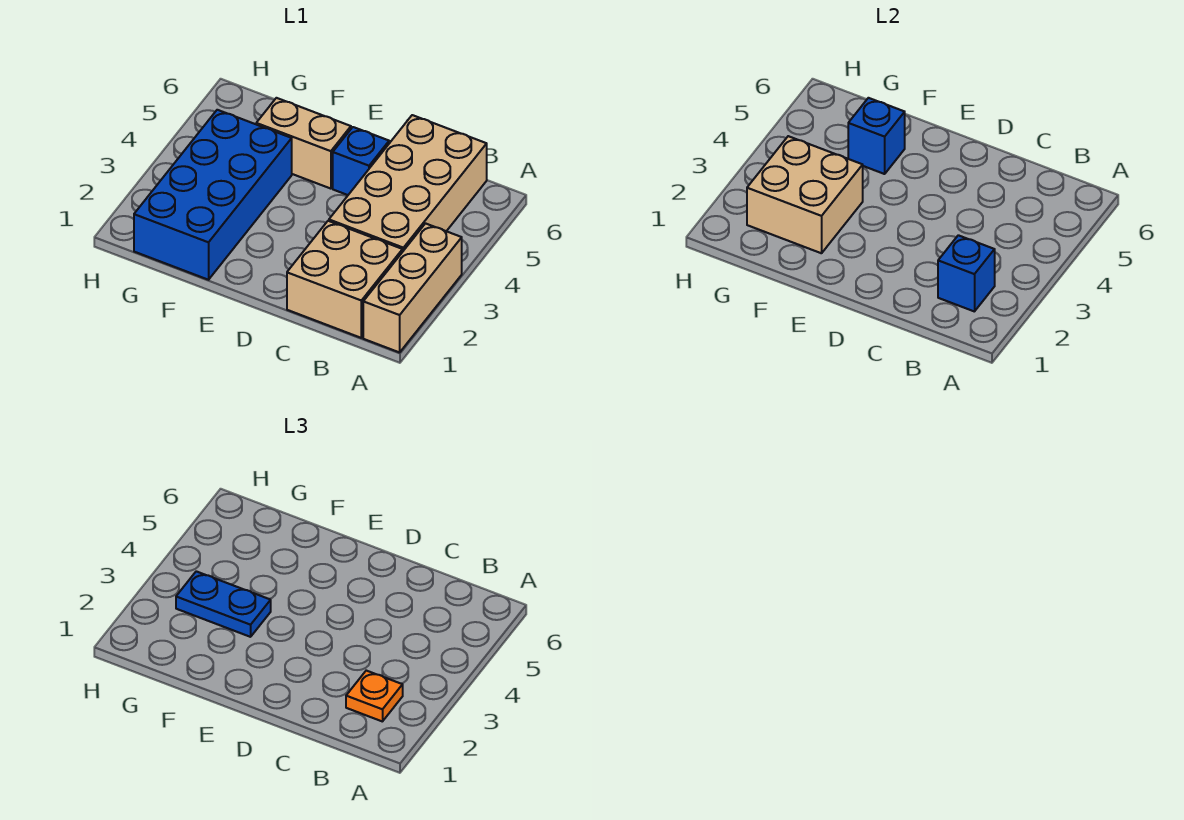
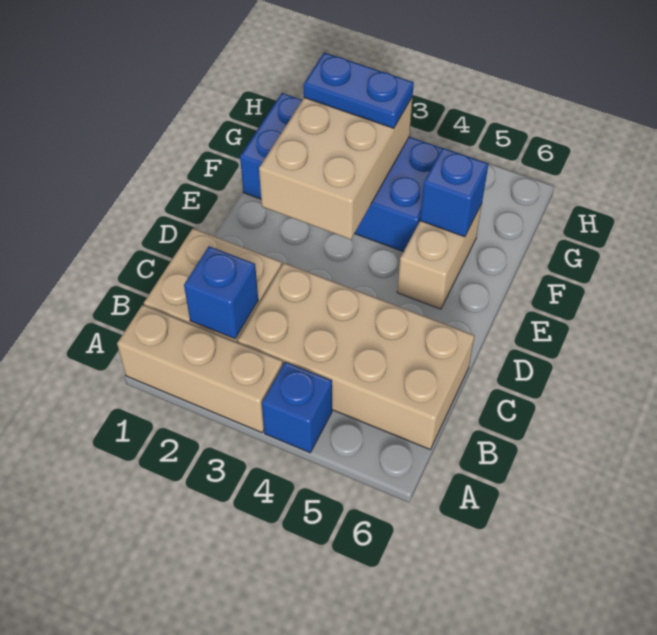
orange 1x1 plate [346,671,403,722] -> none
blue 1x1 brick [333,127,389,195] -> blue 1x1 brick moved to [262,362,332,453]
tan 2x2 brick [747,136,863,253] -> tan 2x3 brick [259,97,413,239]
blue 1x2 plate [176,571,271,637] -> blue 1x2 plate turned to [304,52,414,128]

